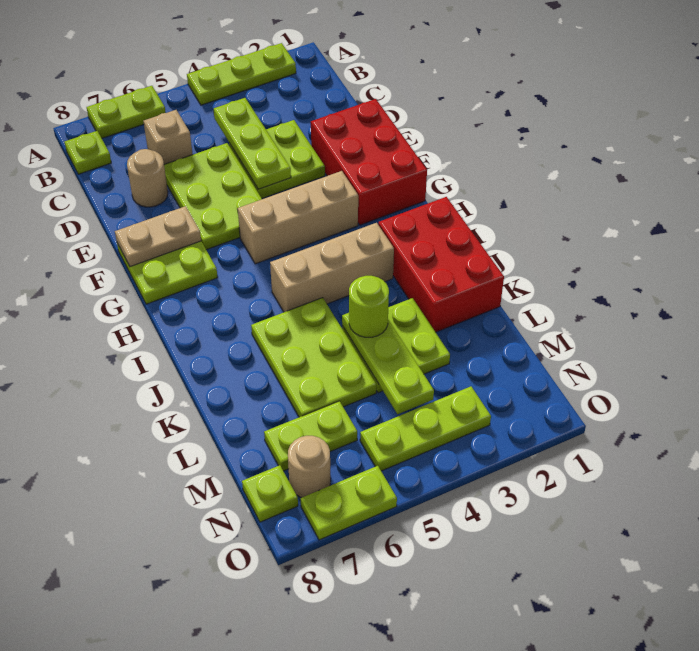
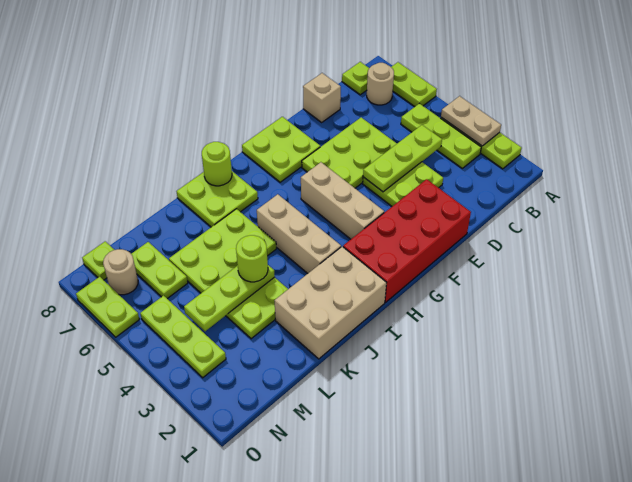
none -> lime 1x3 plate [401,103,481,168]
tan 1x1 brick [143,110,193,164] -> tan 1x1 brick moved to [303,73,341,122]
tan 1x1 round brick [127,149,168,207] -> tan 1x1 round brick moved to [367,63,394,105]
red 2x3 brick [311,99,427,225] -> red 2x4 brick [343,179,471,302]
tan 1x2 plate [115,206,201,267] -> tan 1x2 plate moved to [441,96,501,146]
red 2x3 brick [378,197,504,332] -> tan 2x3 brick [275,247,386,359]
none -> lime 2x2 plate [176,171,258,227]
none -> lime 1x1 round brick [202,142,232,186]

